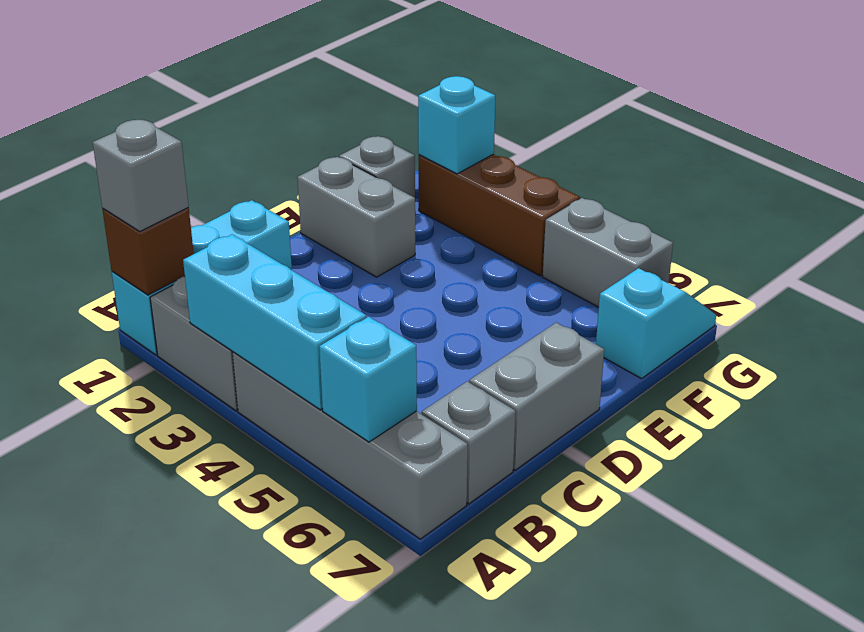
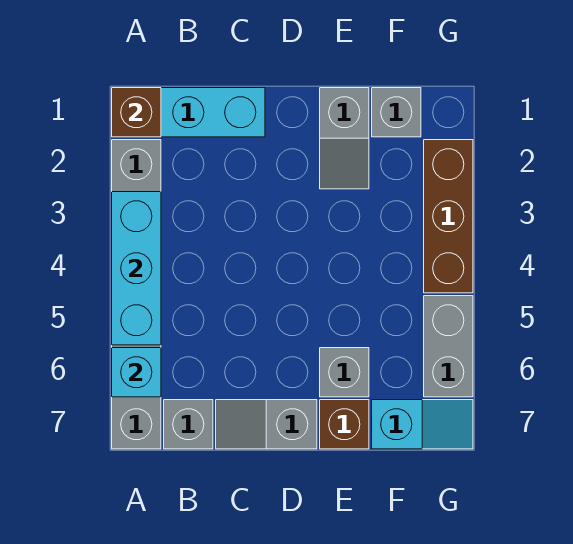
grey 1x1 brick [93,120,189,231] -> grey 1x1 brick moved to [320,348,369,397]
grey 1x2 brick [469,322,604,470] -> grey 1x2 slope [216,400,317,449]
grey 1x2 brick [297,157,415,277] -> grey 1x2 slope [320,88,369,189]
none -> brown 1x1 brick [320,400,369,449]
cyan 1x1 brick [418,76,495,174] -> none

